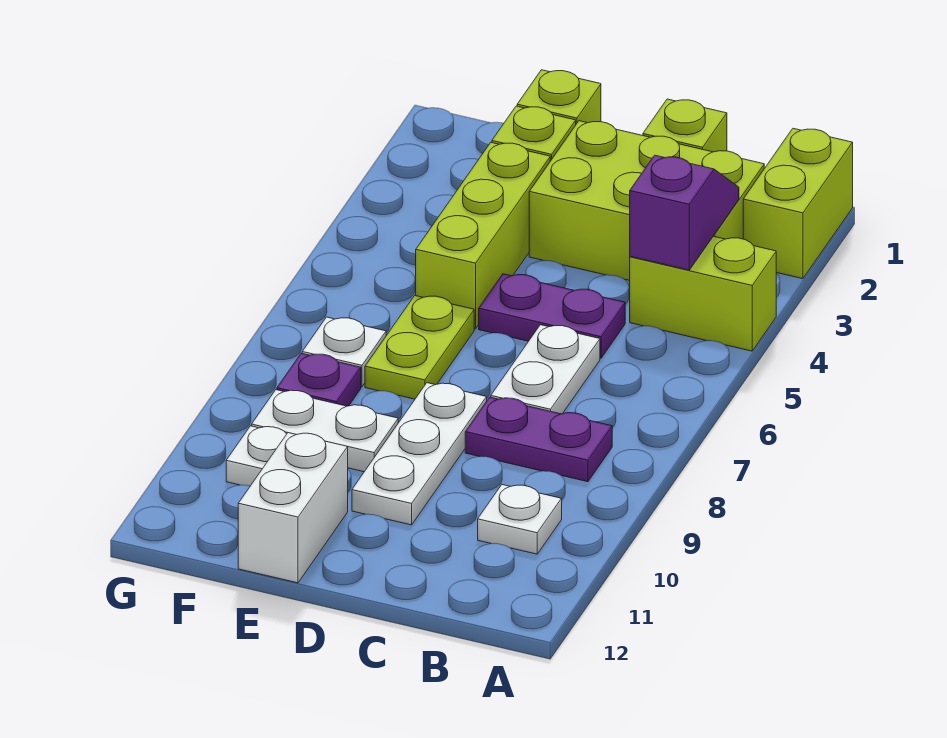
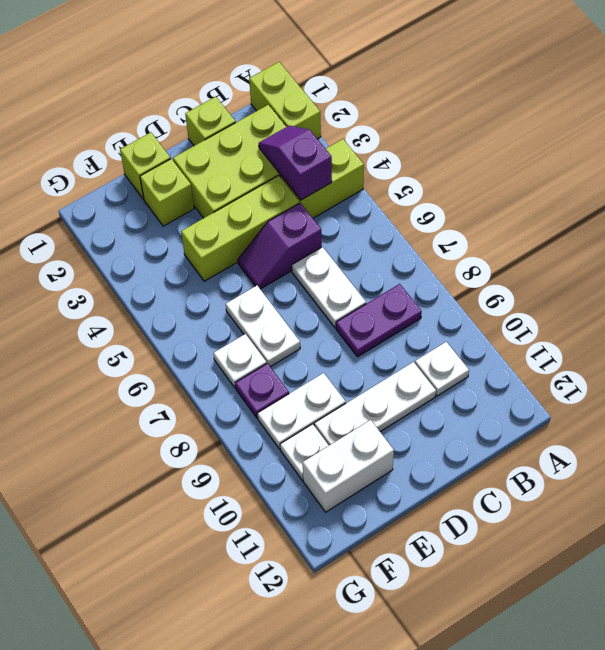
purple 1x2 plate [479,274,625,358] -> purple 1x2 slope [238,203,322,289]
white 1x3 plate [352,383,487,525] -> white 1x3 plate turned to [314,362,436,445]
lime 1x3 brick [416,142,550,329] -> lime 1x3 brick turned to [181,176,299,281]
lime 1x2 plate [365,296,474,399] -> white 1x2 plate [226,286,300,367]
white 1x2 brick [238,433,348,583] -> white 1x2 brick turned to [303,420,394,512]

